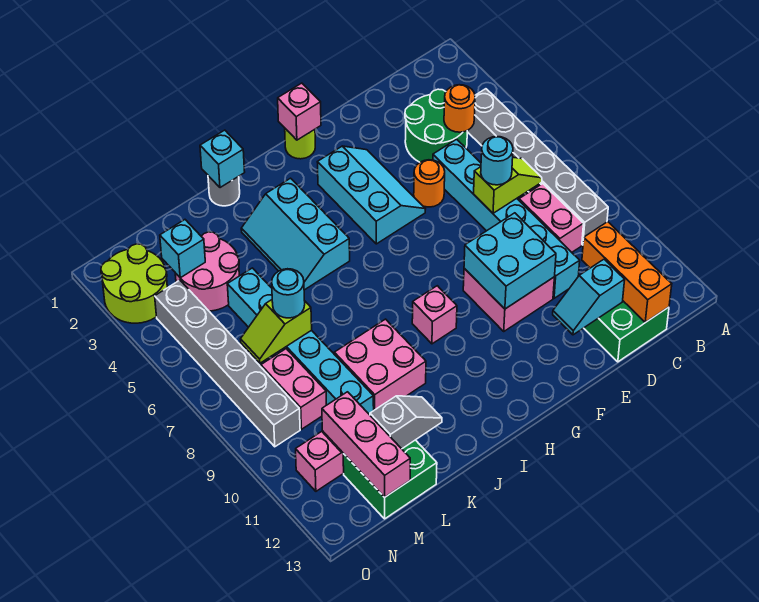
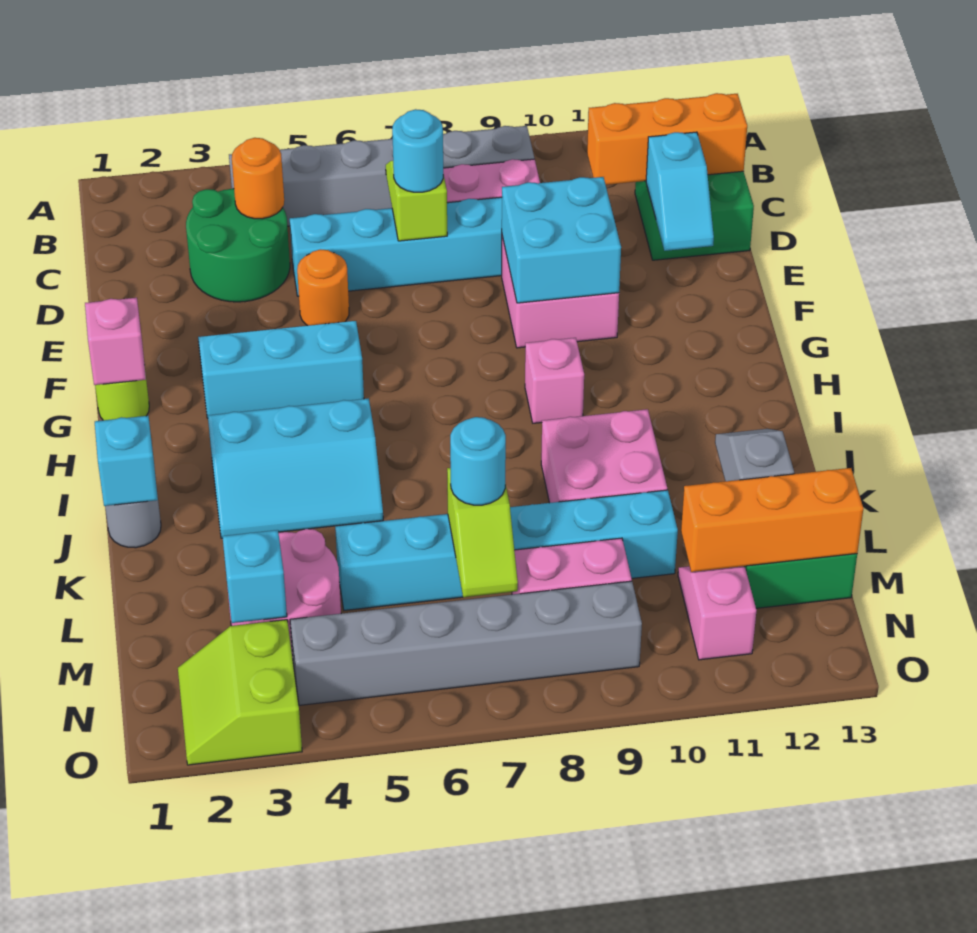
pink 1x3 brick [322,392,410,497] -> orange 1x3 brick [681,468,863,572]
lime 2x2 round brick [101,244,167,323] -> lime 2x2 slope [178,620,302,765]

